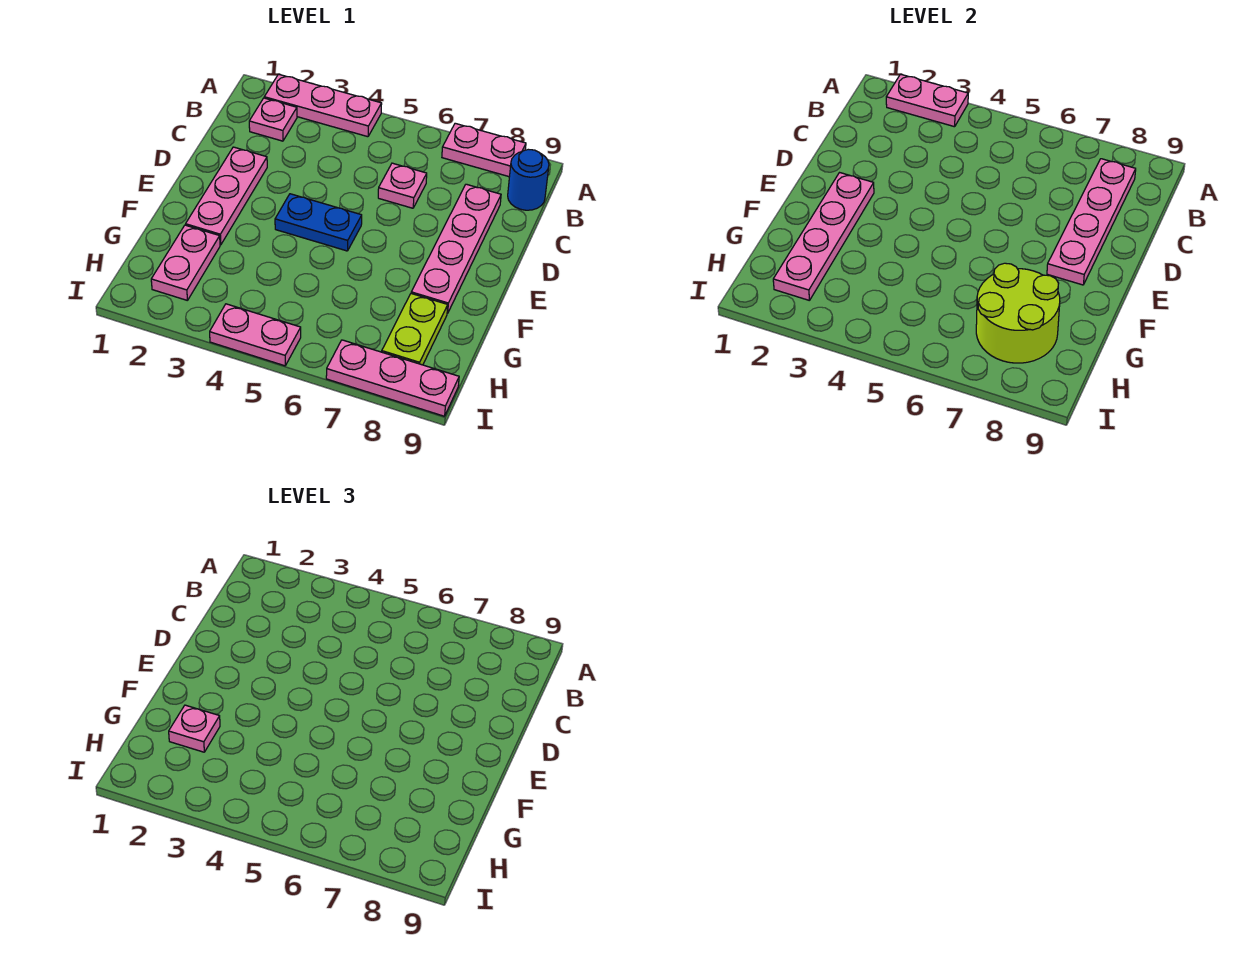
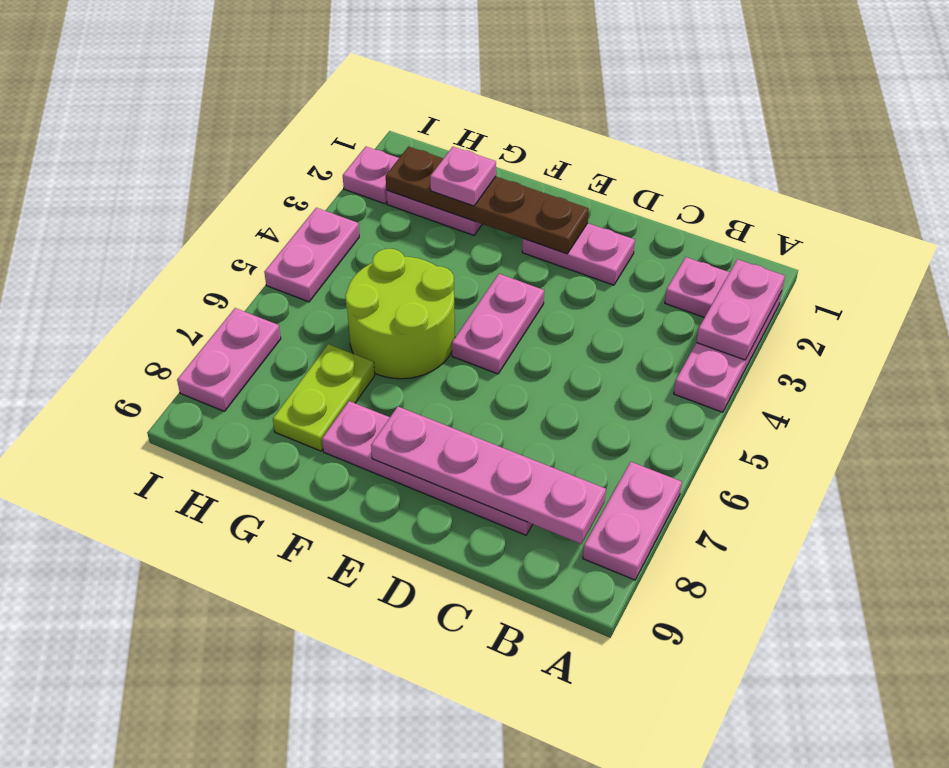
blue 1x1 round brick [508,149,549,210] -> none
pink 1x1 plate [378,163,427,208] -> pink 1x1 plate moved to [343,147,399,204]
pink 1x3 plate [186,147,267,245] -> pink 1x2 plate [522,223,635,285]
pink 1x4 plate [773,173,874,301] -> brown 1x4 plate [386,147,589,254]
blue 1x2 plate [275,194,362,251] -> pink 1x2 plate [452,274,544,374]
lime 2x2 round brick [976,263,1060,363] -> lime 2x2 round brick moved to [345,249,455,379]
lime 1x2 plate [382,294,448,365] -> lime 1x2 plate turned to [273,344,375,451]
pink 1x3 plate [326,340,459,416] -> pink 1x2 plate [177,308,281,411]

